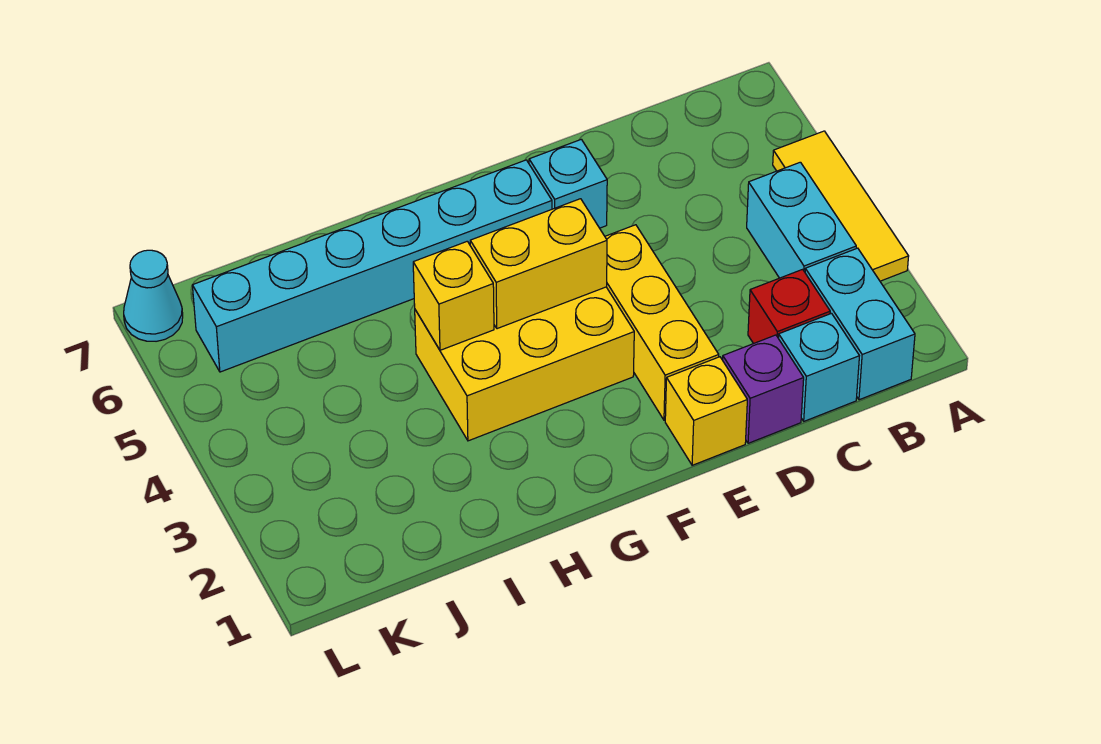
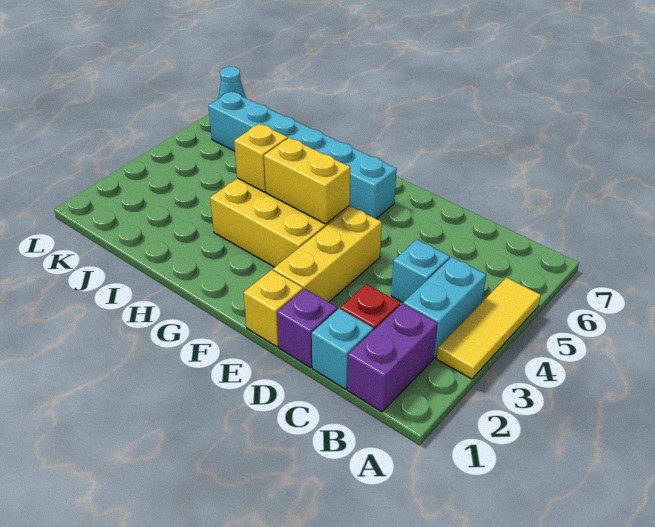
cyan 1x2 brick [805,248,915,400] -> purple 1x2 brick [347,304,438,412]
cyan 1x1 brick [529,139,607,228] -> cyan 1x1 brick moved to [391,240,450,302]

